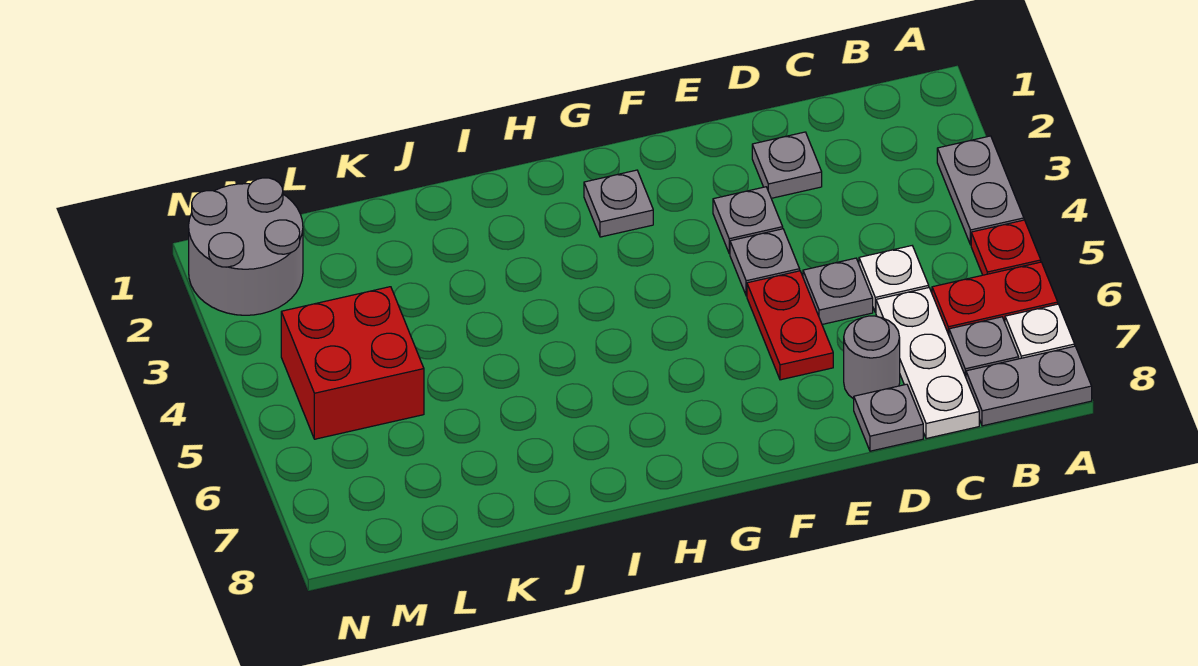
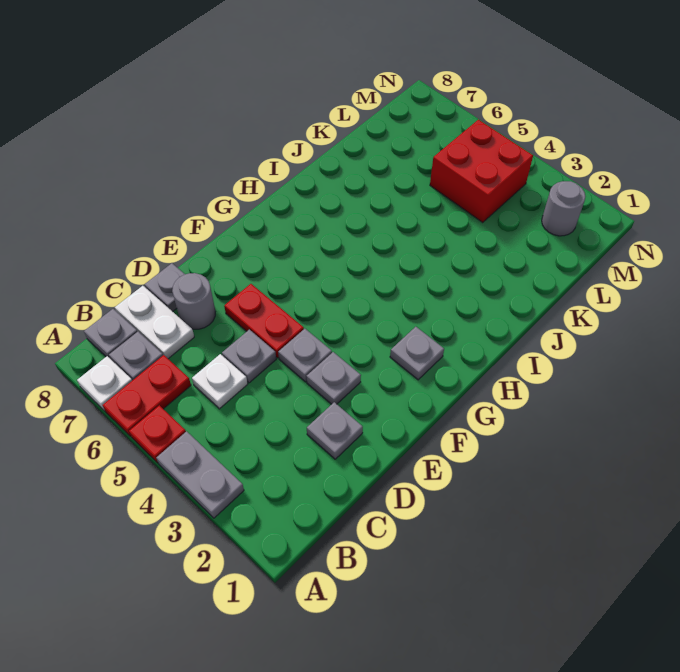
grey 1x2 plate [966,346,1092,426] -> grey 1x1 plate [84,309,137,358]
white 1x3 plate [876,288,979,439] -> white 1x2 plate [115,286,194,359]
grey 2x2 round brick [189,178,303,315] -> grey 1x1 round brick [542,181,586,236]

